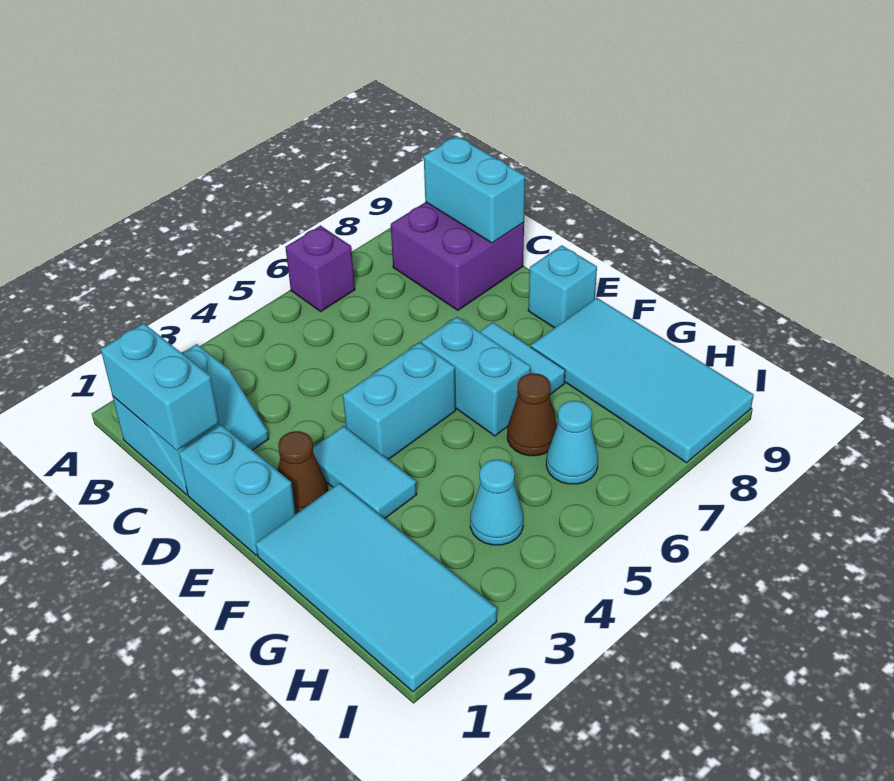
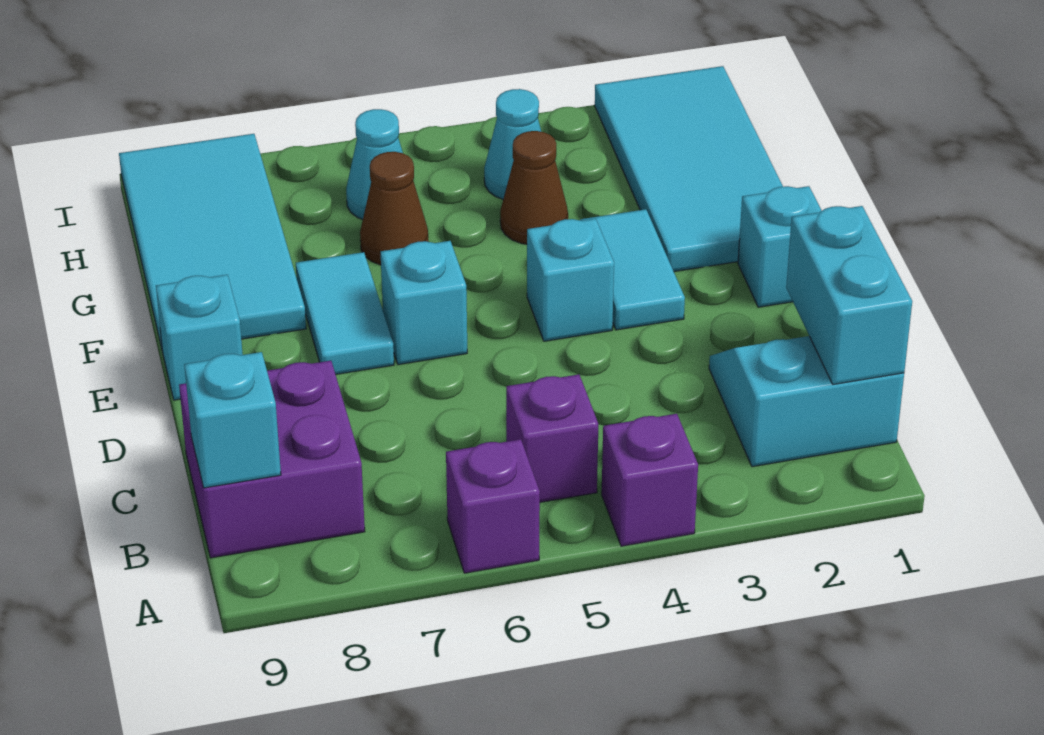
none -> purple 1x1 brick [602,414,698,546]
none -> purple 1x1 brick [506,374,598,502]
cyan 1x2 brick [424,136,525,243] -> cyan 1x1 brick [184,352,281,488]
cyan 1x2 brick [179,425,296,555] -> cyan 1x1 brick [738,186,822,307]
brown 1x1 cone [278,431,328,514] -> brown 1x1 cone moved to [500,131,568,244]
cyan 1x2 brick [343,342,456,460] -> cyan 1x1 brick [527,219,614,341]
cyan 1x2 brick [421,317,531,436] -> cyan 1x1 brick [381,241,467,365]

